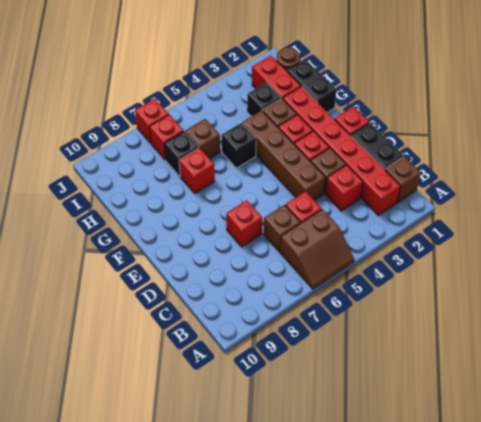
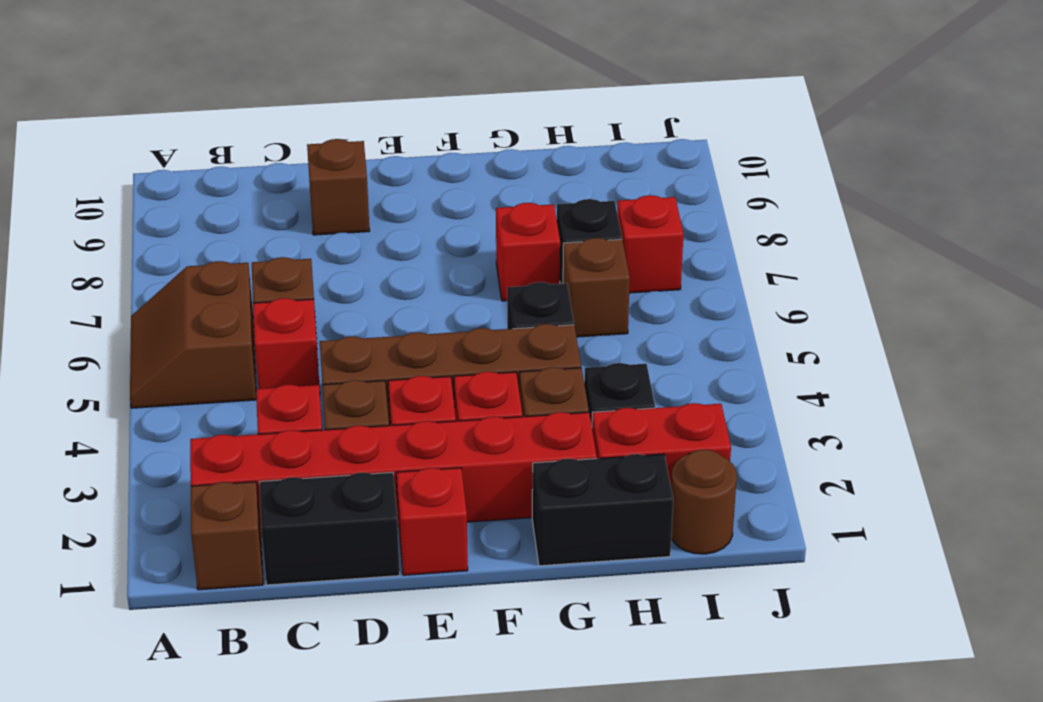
red 1x1 brick [226,200,262,247] -> none
none -> brown 1x1 brick [307,139,370,235]
red 1x1 brick [135,99,169,143] -> none

